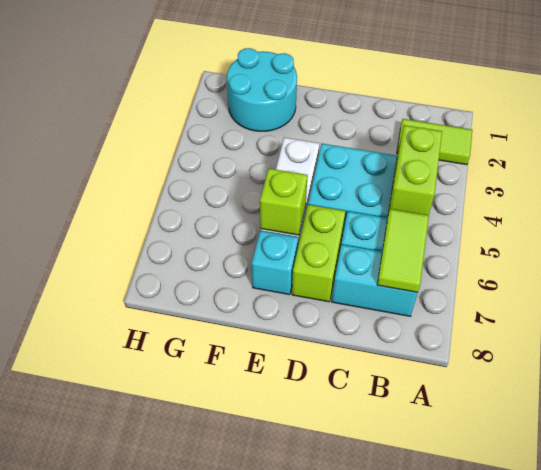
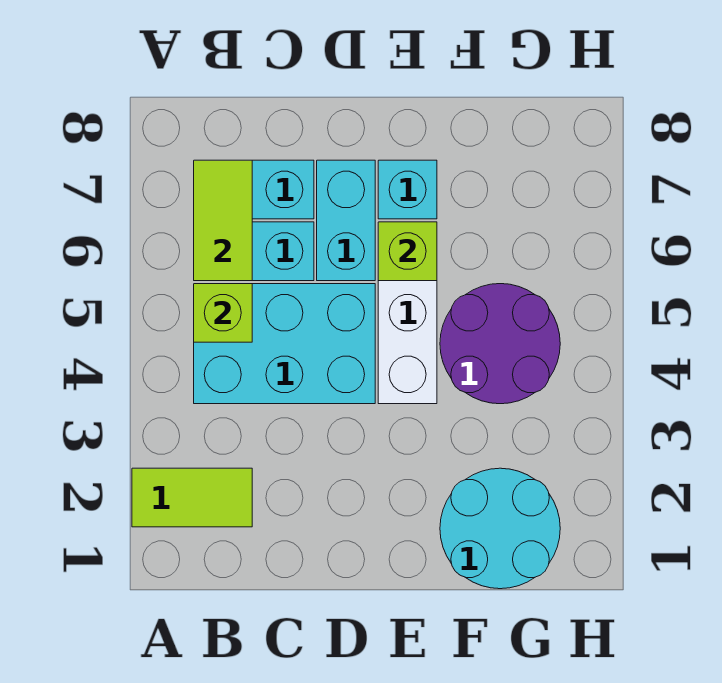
lime 1x2 brick [389,125,442,215] -> lime 1x1 brick [194,284,252,342]
lime 1x2 brick [292,205,345,302] -> cyan 1x2 brick [317,160,375,281]
none -> purple 2x2 round brick [440,284,560,404]

